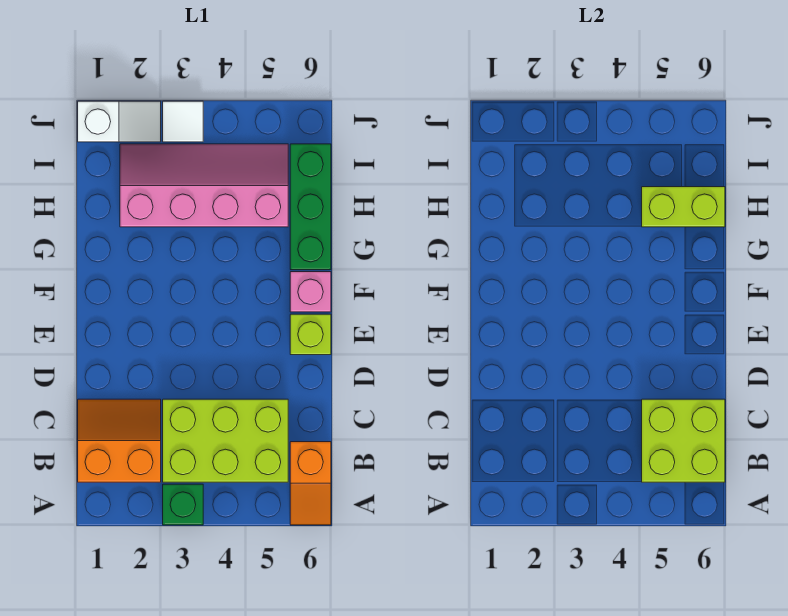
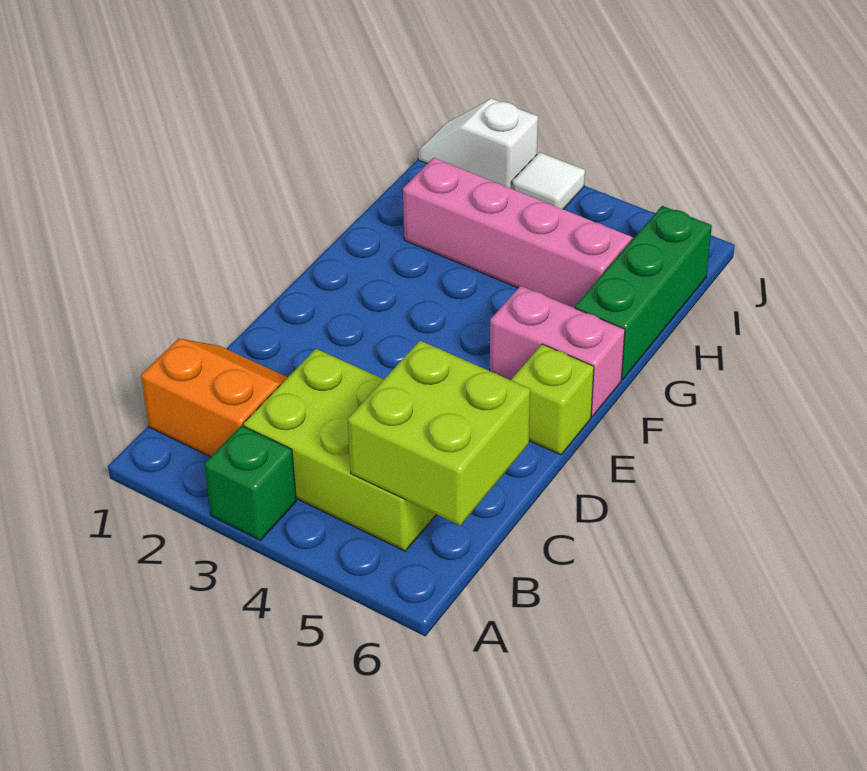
orange 1x2 slope [290,442,331,525] -> none
pink 1x1 brick [290,272,331,312] -> pink 1x2 brick [490,286,625,417]
lime 1x2 brick [642,187,725,227] -> none
white 1x2 slope [78,101,161,142] -> white 1x2 slope turned to [418,98,538,189]

